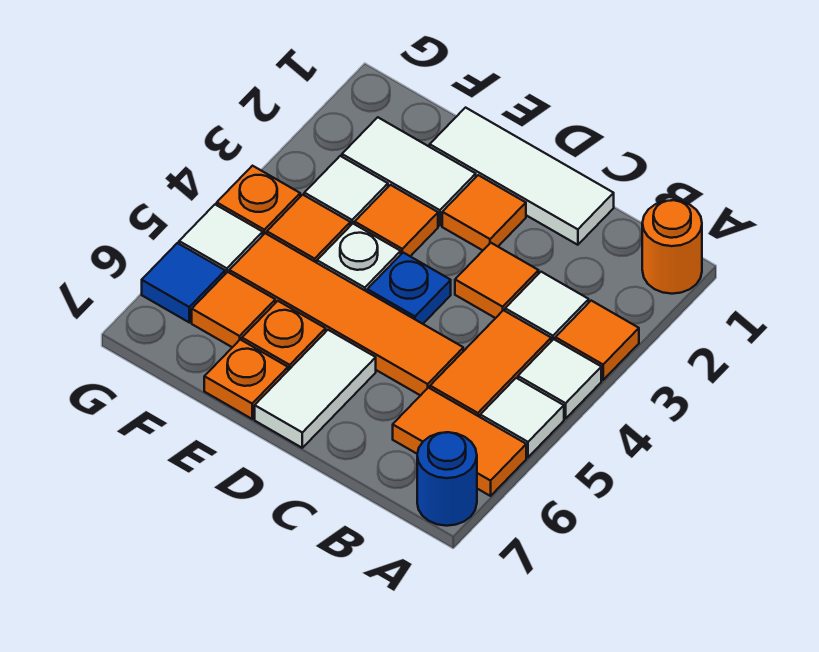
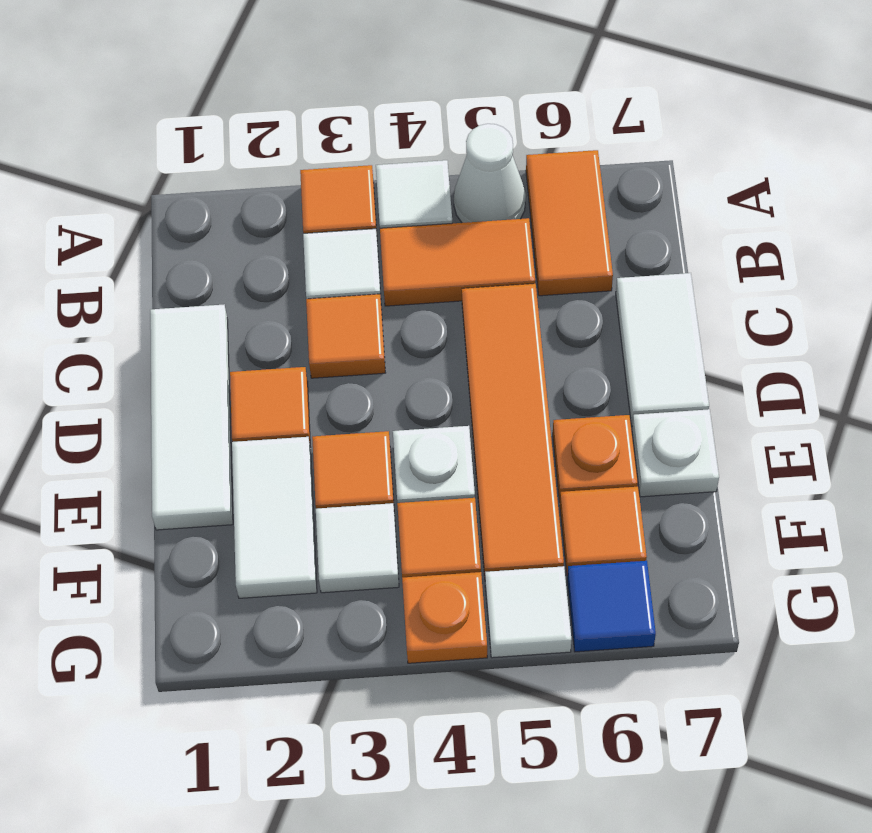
orange 1x1 round brick [642,200,702,294] -> none
white 1x1 tile [480,378,564,457] -> white 1x1 cone [454,124,526,223]
blue 1x1 round brick [417,432,477,526] -> none
blue 1x1 plate [367,253,451,324] -> none
white 1x2 tile [255,330,376,448] -> white 1x2 tile turned to [616,273,709,426]
orange 1x1 plate [204,340,288,419] -> white 1x1 plate [632,409,719,497]

